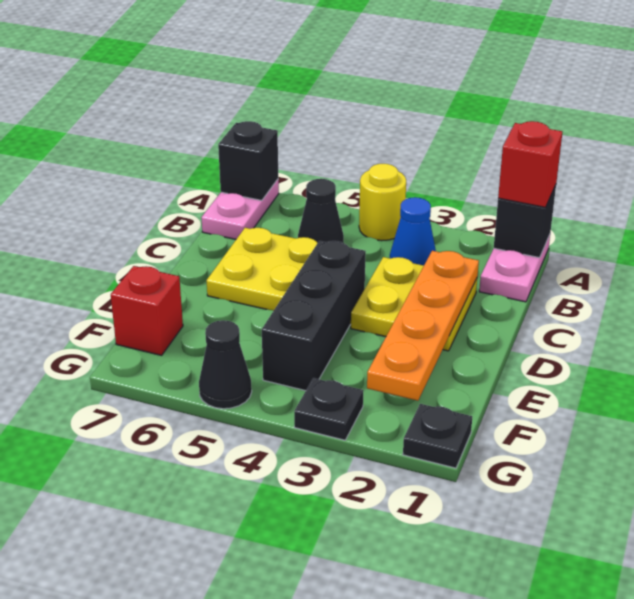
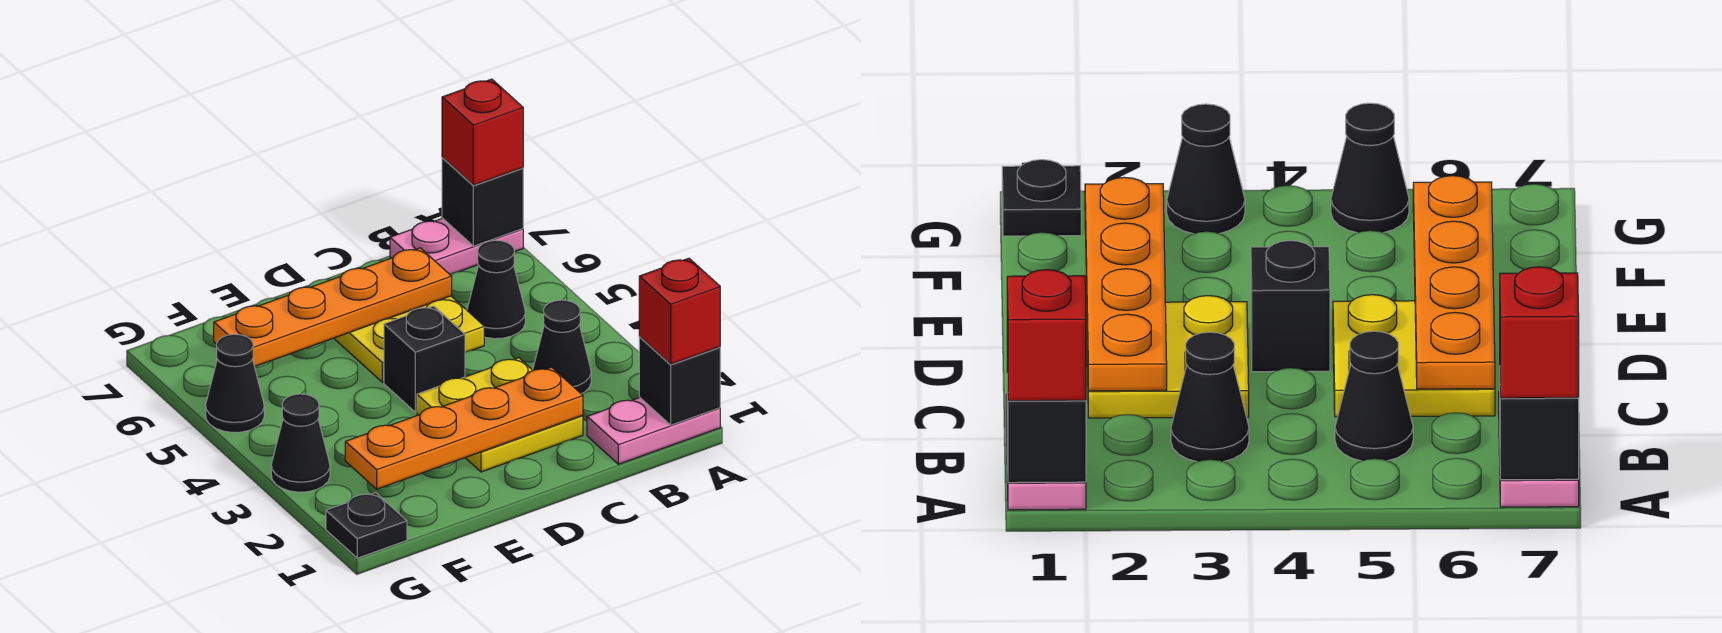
yellow 1x1 round brick [359,164,406,241] -> none
blue 1x1 cone [390,197,436,265] -> black 1x1 cone [533,300,591,394]
none -> orange 1x4 plate [214,248,452,367]
black 1x3 brick [262,241,366,391] -> black 1x1 brick [384,306,465,412]
red 1x1 brick [111,266,183,355] -> red 1x1 brick moved to [442,79,523,185]
black 1x1 plate [294,378,363,440] -> black 1x1 cone [271,394,330,492]

